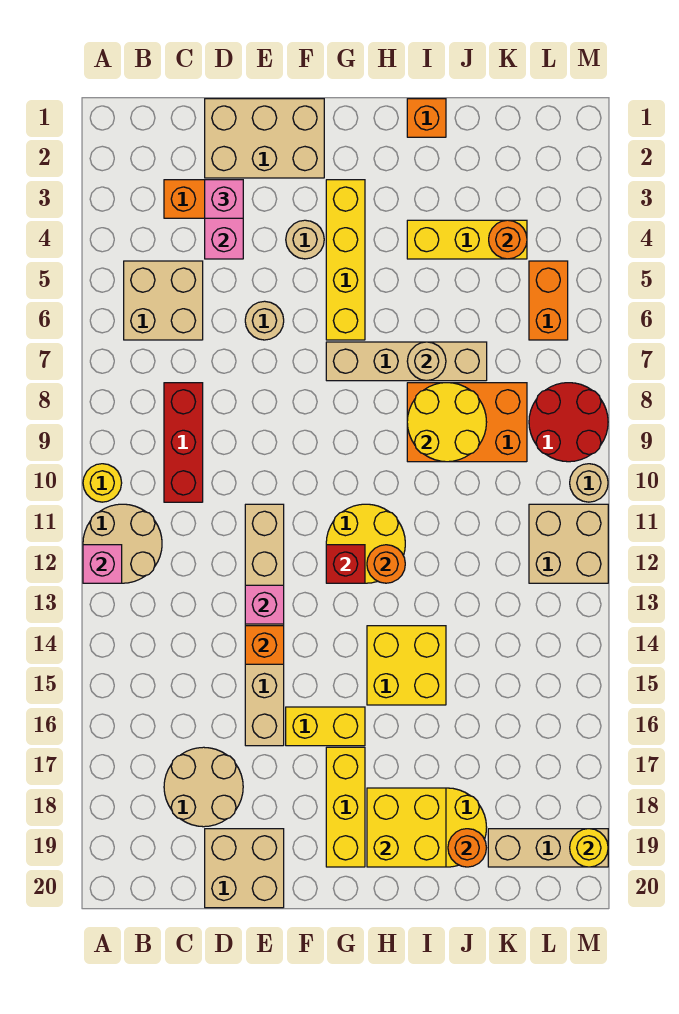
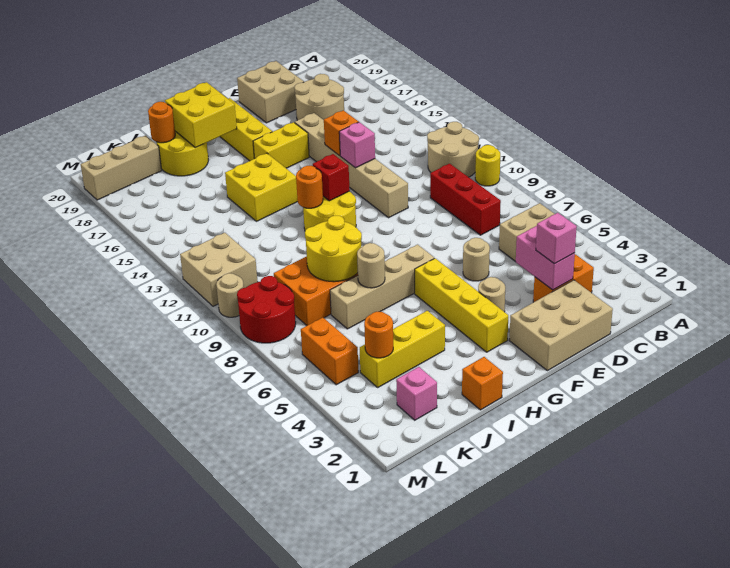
pink 1x1 brick [83,545,122,583] -> pink 1x1 brick moved to [396,367,437,420]
yellow 1x1 round brick [570,829,608,867] -> none

